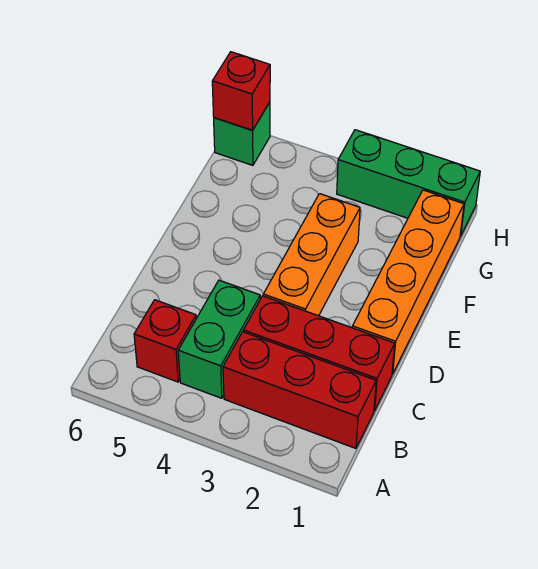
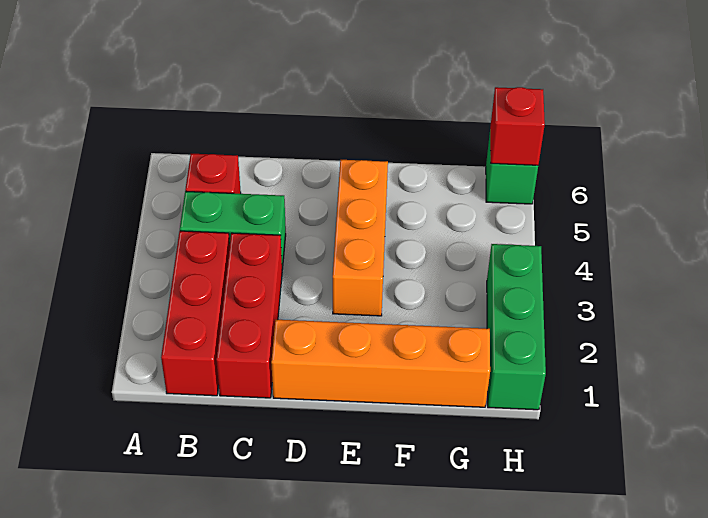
orange 1x3 brick [263,194,360,316] -> orange 1x3 brick turned to [333,160,388,316]

